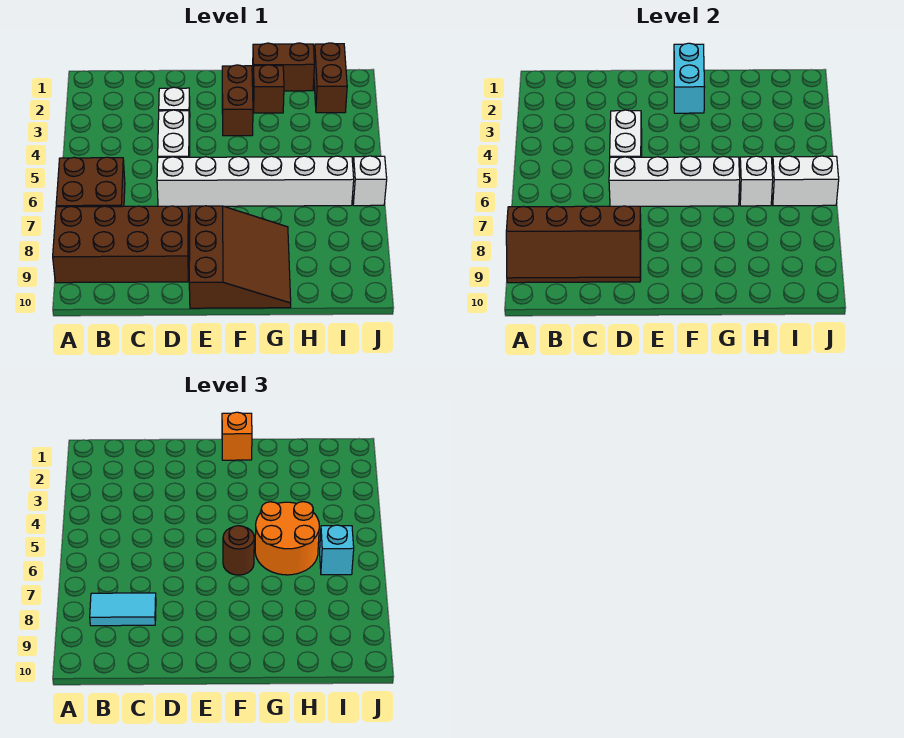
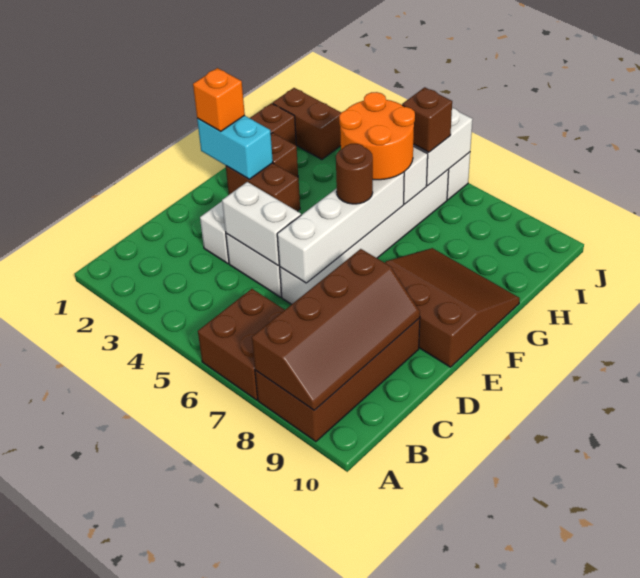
cyan 1x2 tile [90,593,156,626] -> none
cyan 1x1 brick [320,525,354,575] -> brown 1x1 brick [402,87,452,152]

